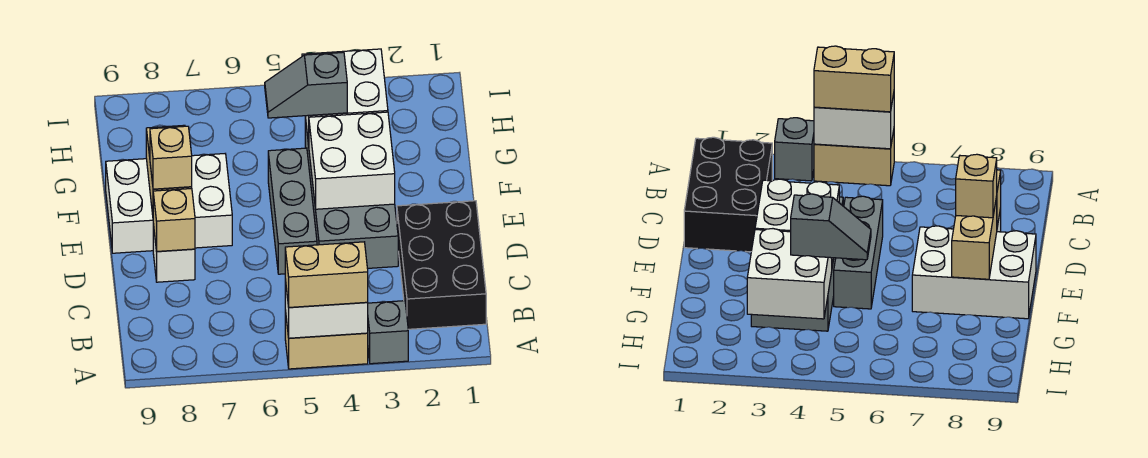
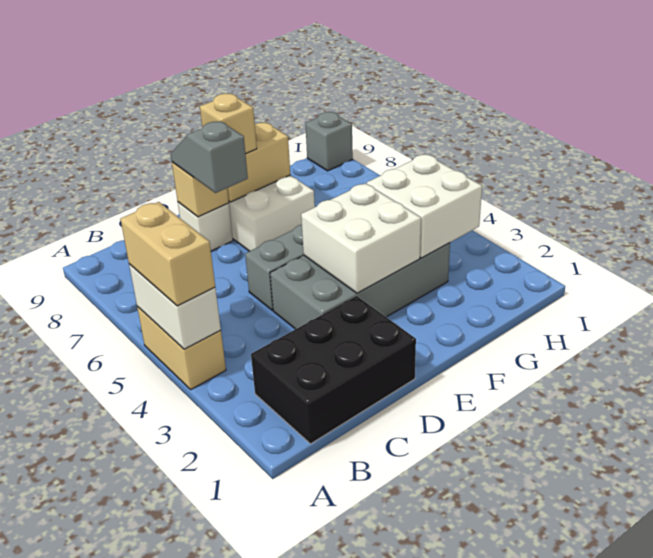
grey 1x1 brick [368,301,408,364] -> grey 1x1 brick moved to [305,112,353,171]
grey 1x2 slope [265,52,347,118] -> grey 1x2 slope moved to [171,121,248,193]

